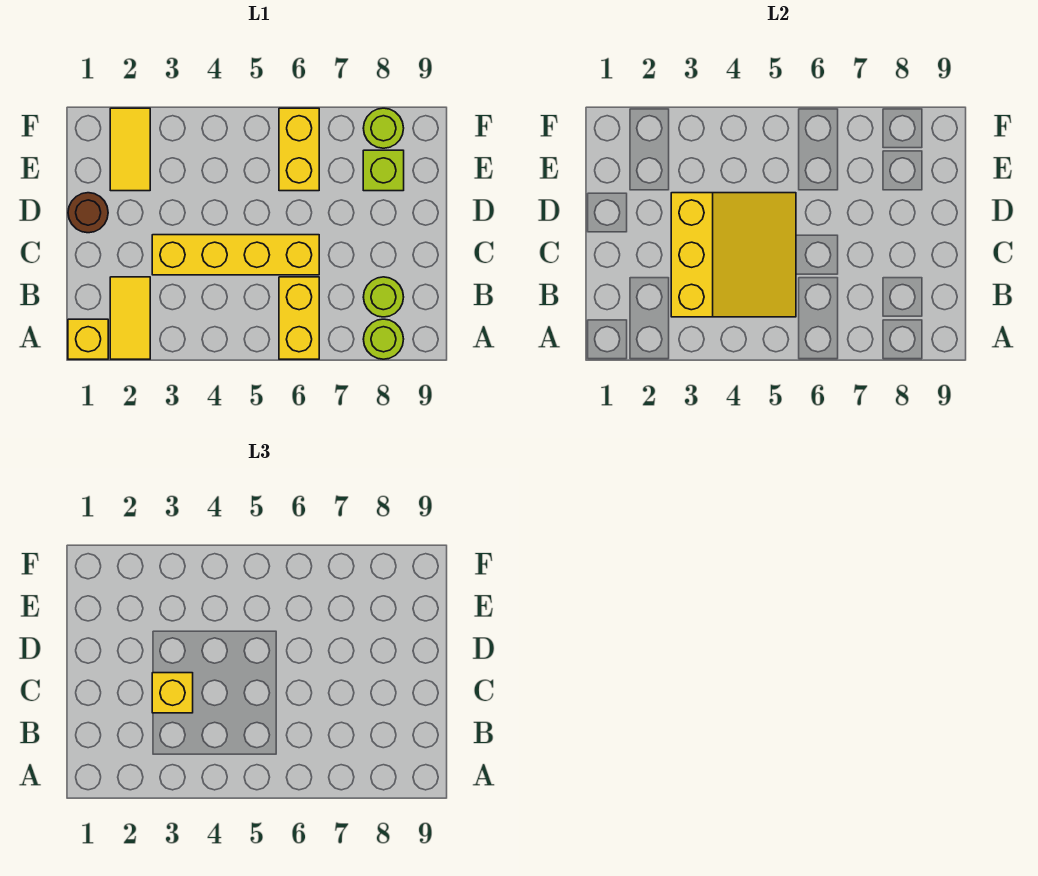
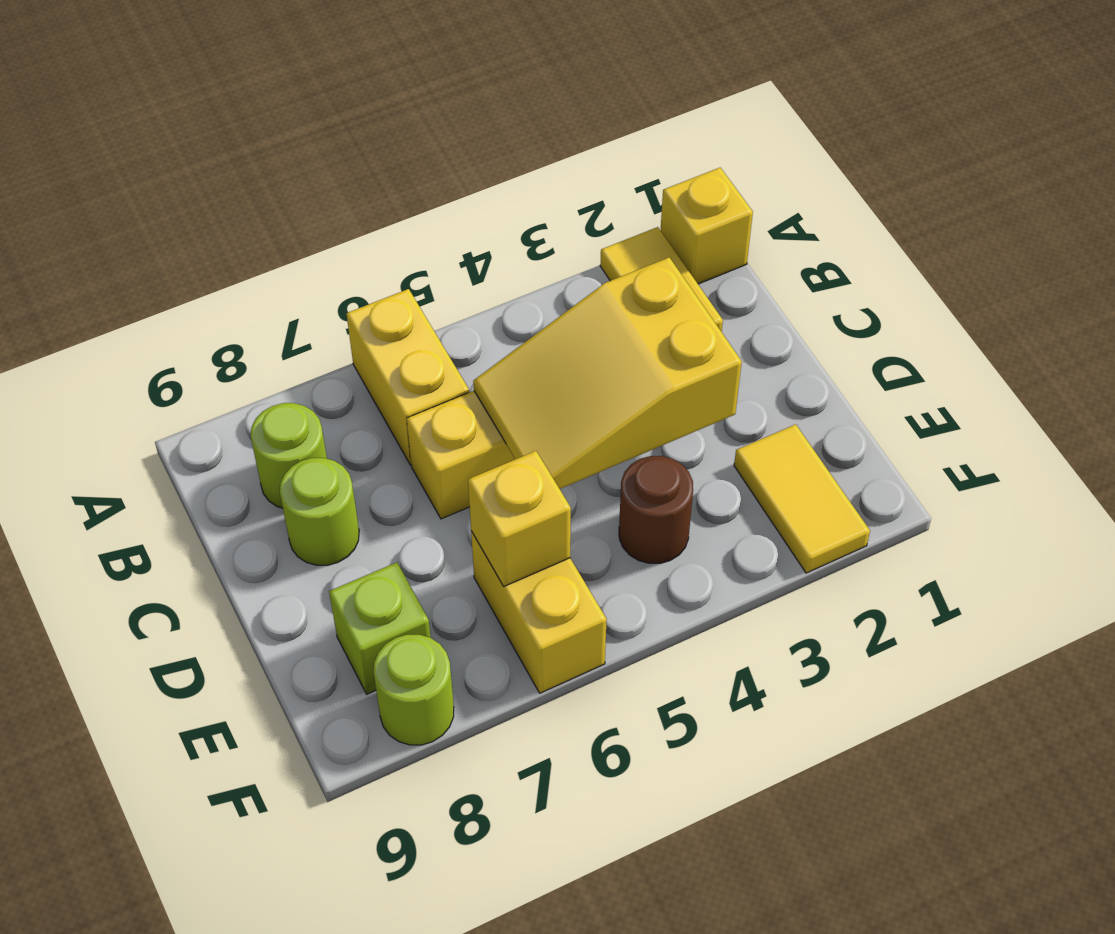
lime 1x1 round brick [363,319,404,359] -> lime 1x1 round brick moved to [280,458,359,565]
yellow 3x3 slope [671,193,796,317] -> yellow 2x3 slope [473,257,742,489]
yellow 1x1 brick [152,673,193,713] -> yellow 1x1 brick moved to [468,451,571,586]
brown 1x1 round brick [68,193,108,233] -> brown 1x1 round brick moved to [619,456,693,563]

